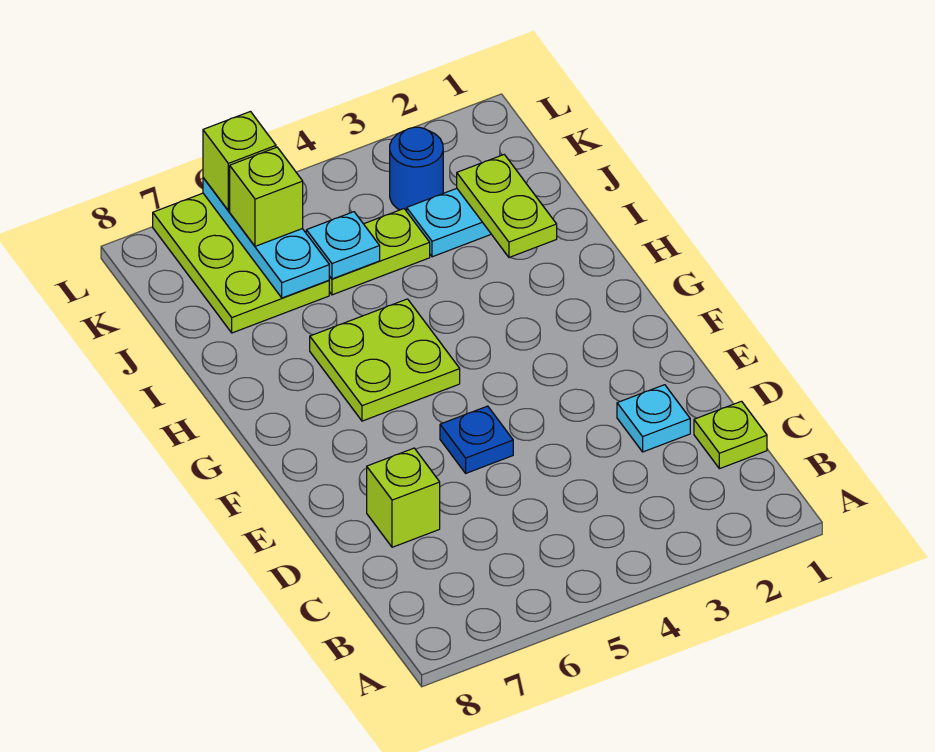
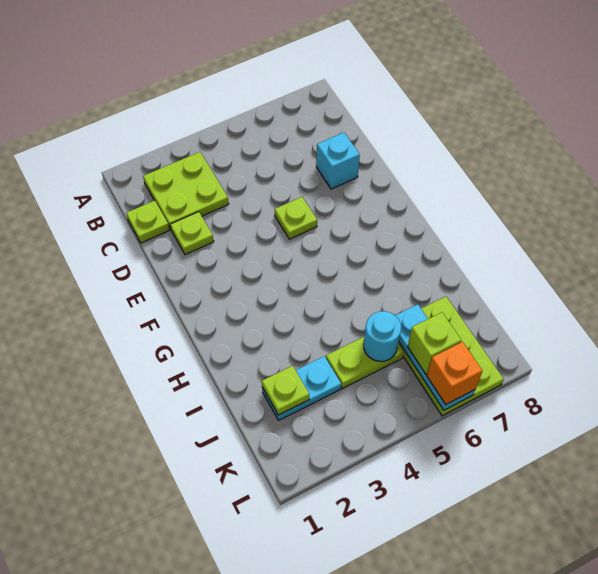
cyan 1x1 plate [617,385,690,452] -> lime 1x1 plate [170,212,214,255]
lime 1x1 brick [367,448,440,547] -> cyan 1x1 brick [316,133,360,189]
blue 1x1 plate [440,406,513,473] -> lime 1x1 plate [275,197,317,239]
lime 2x2 plate [310,299,460,421] -> lime 2x2 plate moved to [143,152,229,229]
lime 1x2 plate [457,155,557,257] -> lime 1x1 plate [262,366,309,415]
cyan 1x1 plate [306,212,380,279] -> cyan 1x1 round brick [364,311,401,361]
blue 1x1 round brick [390,127,443,211] -> none
lime 1x1 brick [203,112,276,211] -> orange 1x1 brick [427,342,482,405]

